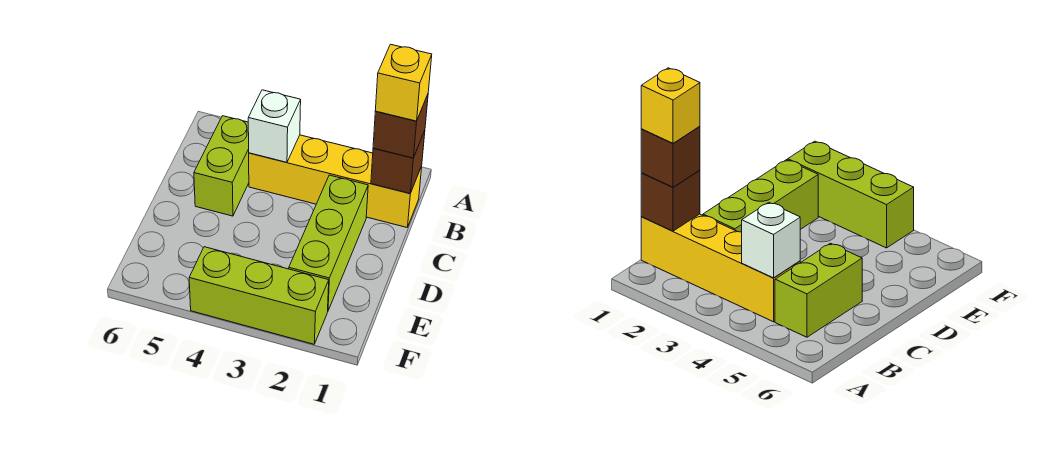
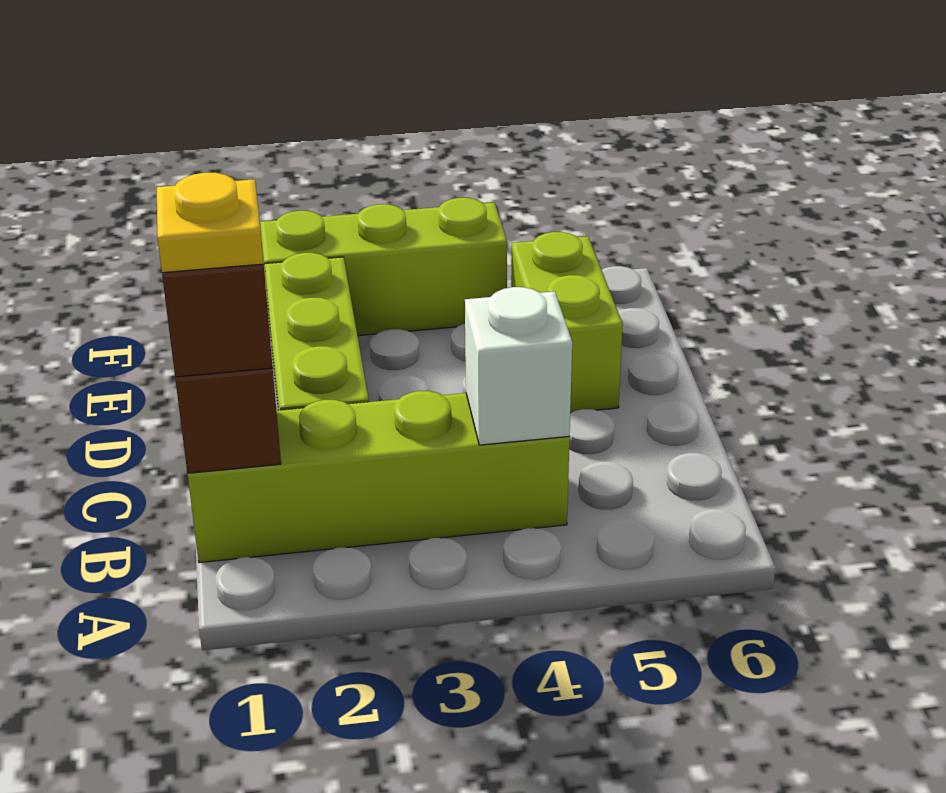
yellow 1x4 brick [249,135,422,227] -> lime 1x4 brick [187,391,570,563]
yellow 1x1 brick [375,44,432,121] -> yellow 1x1 plate [157,173,263,273]
lime 1x2 brick [194,116,249,216] -> lime 1x2 brick moved to [511,232,623,413]

